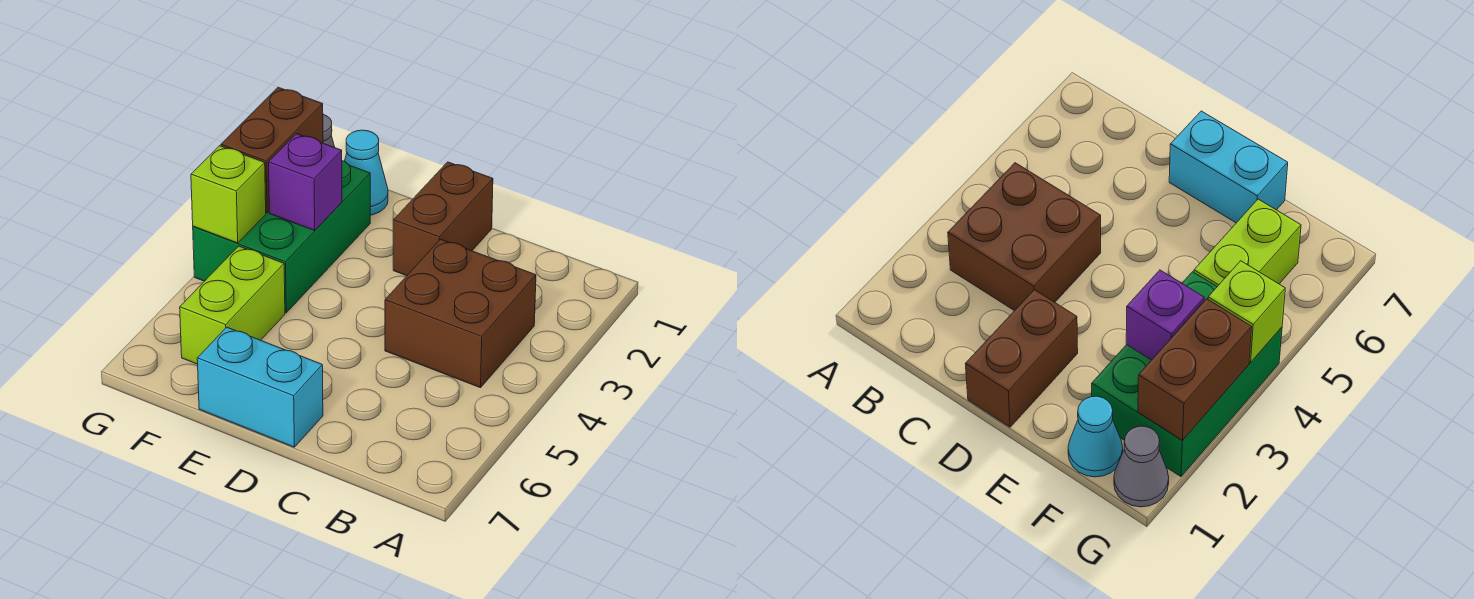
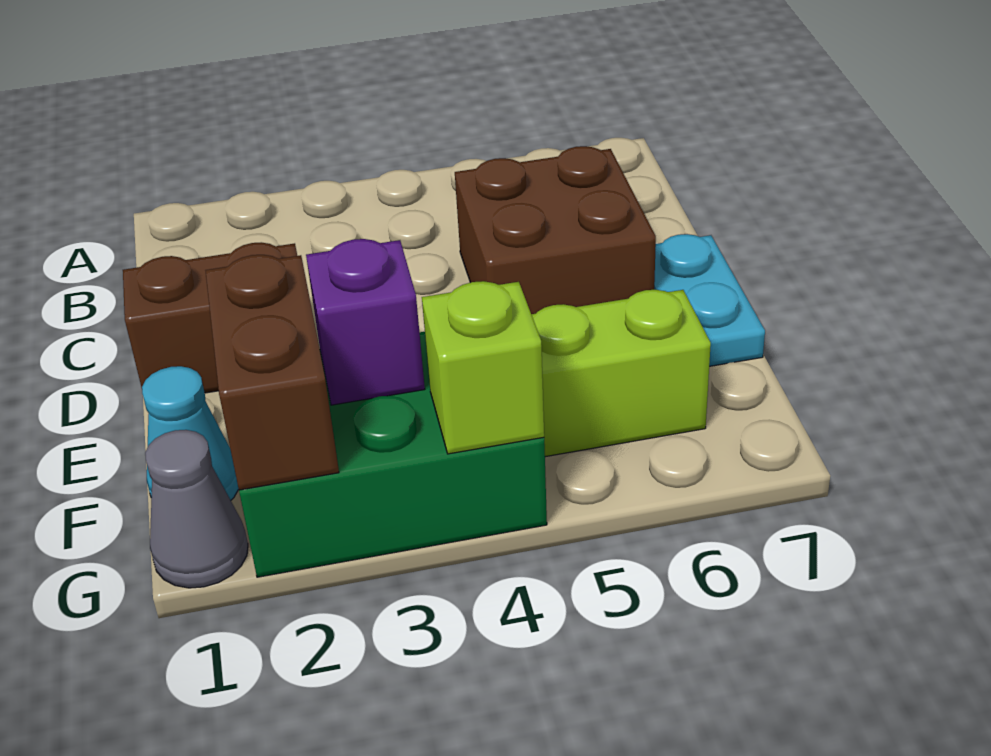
brown 2x2 brick [385,239,536,388] -> brown 2x2 brick moved to [455,146,656,314]
cyan 1x2 brick [197,327,323,447] -> cyan 1x2 plate [654,234,765,366]
brown 1x2 brick [221,88,323,213] -> brown 1x2 brick turned to [205,255,339,490]

